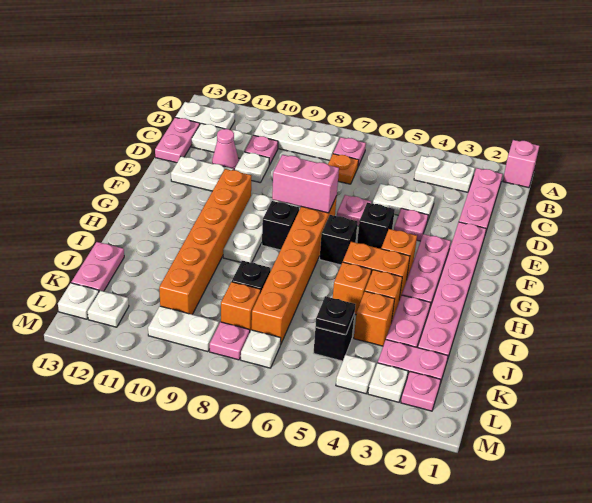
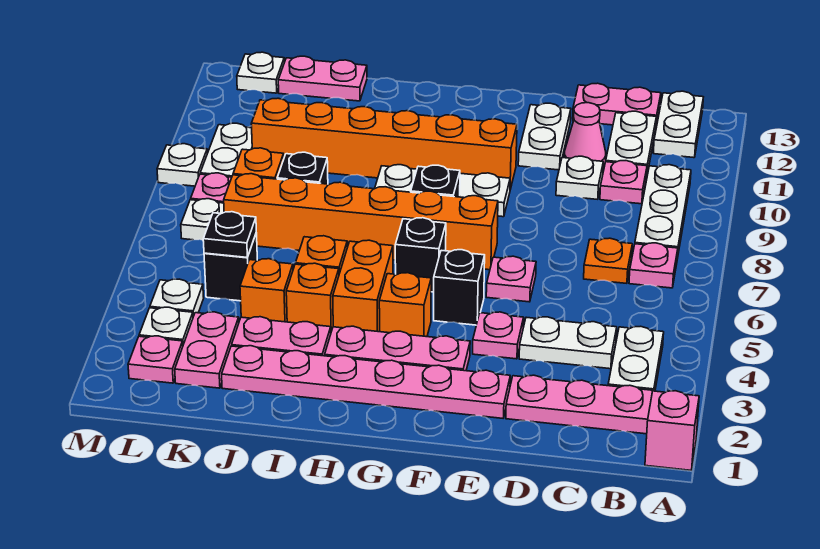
white 1x2 plate [373,184,435,219] -> white 1x2 plate turned to [519,317,617,369]
pink 1x2 brick [272,155,339,213] -> none
white 1x1 plate [88,291,129,327] -> white 1x1 plate moved to [157,144,207,186]

